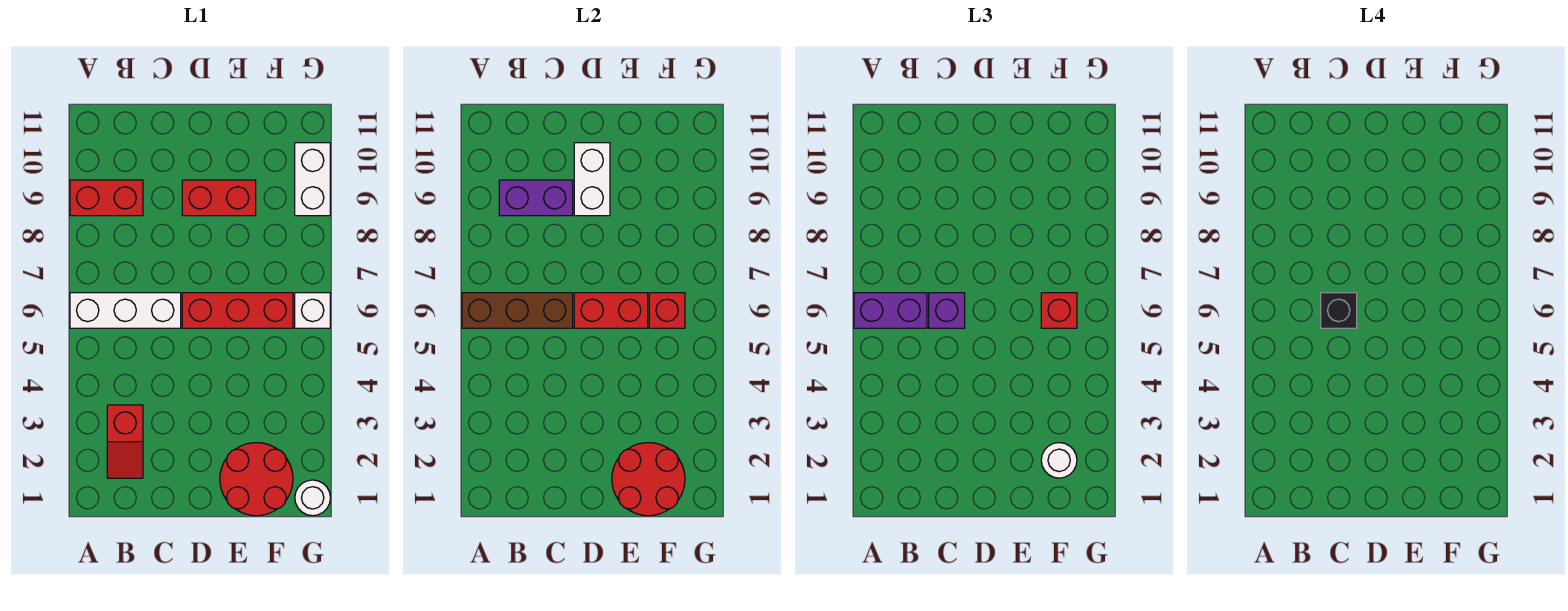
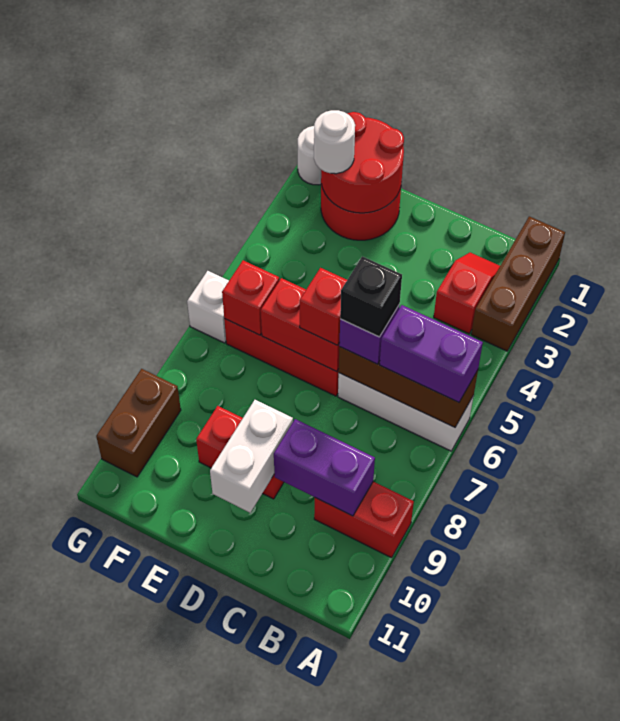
none -> brown 1x3 brick [471,216,565,351]
red 1x1 brick [1041,293,1077,328] -> red 1x1 brick moved to [300,268,347,345]
white 1x2 brick [295,143,330,216] -> brown 1x2 brick [96,369,181,477]

